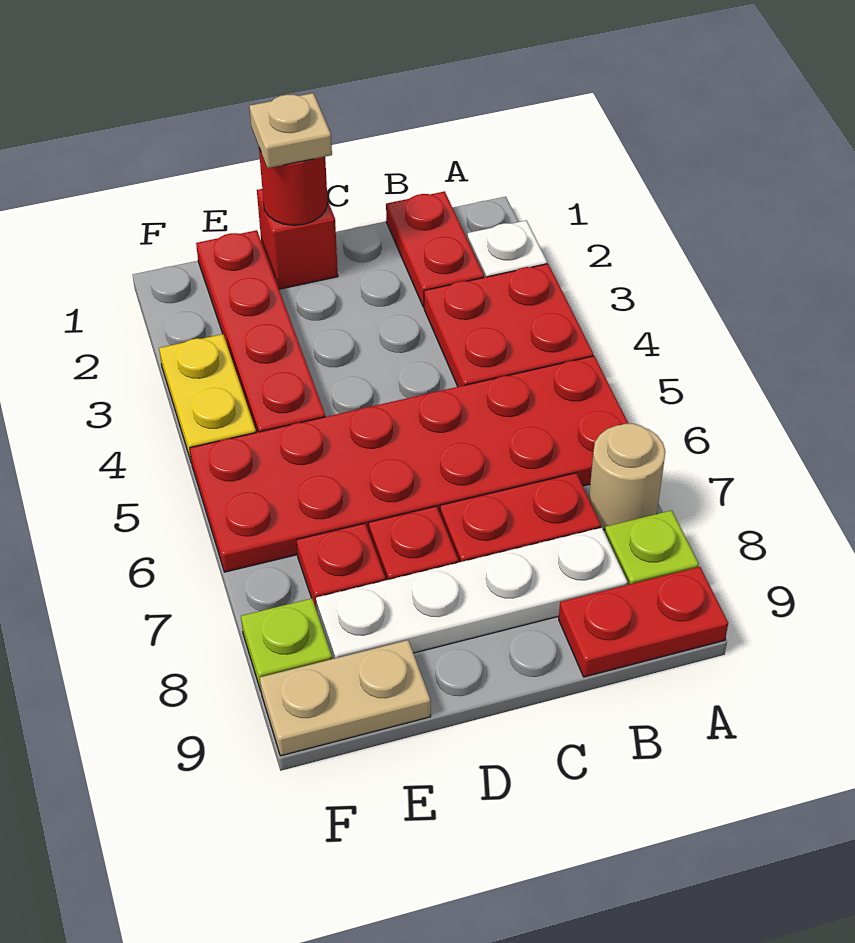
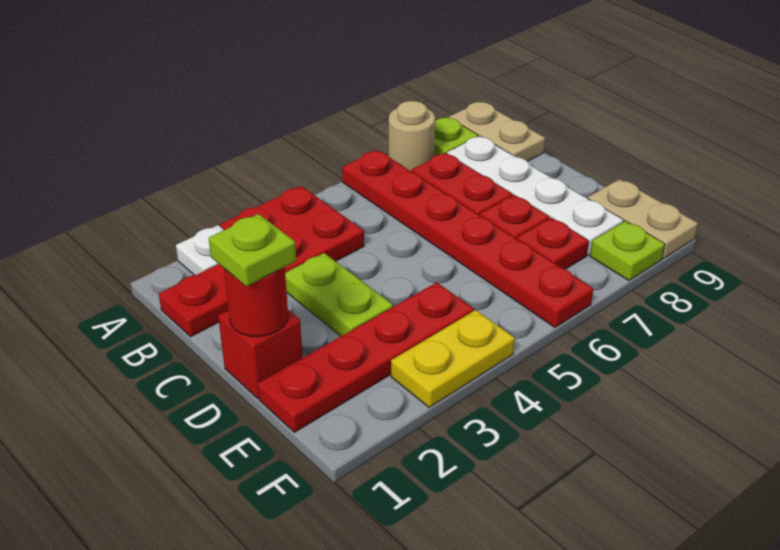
red 2x6 plate [190,356,629,572] -> red 1x6 plate [342,150,593,327]
red 1x2 plate [559,567,728,677] -> tan 1x2 plate [449,102,545,161]
none -> lime 1x2 plate [285,253,393,336]
tan 1x1 plate [249,93,332,168] -> lime 1x1 plate [209,214,296,286]

